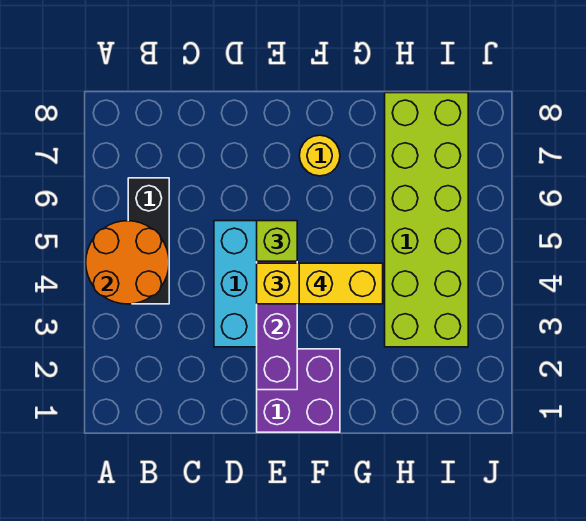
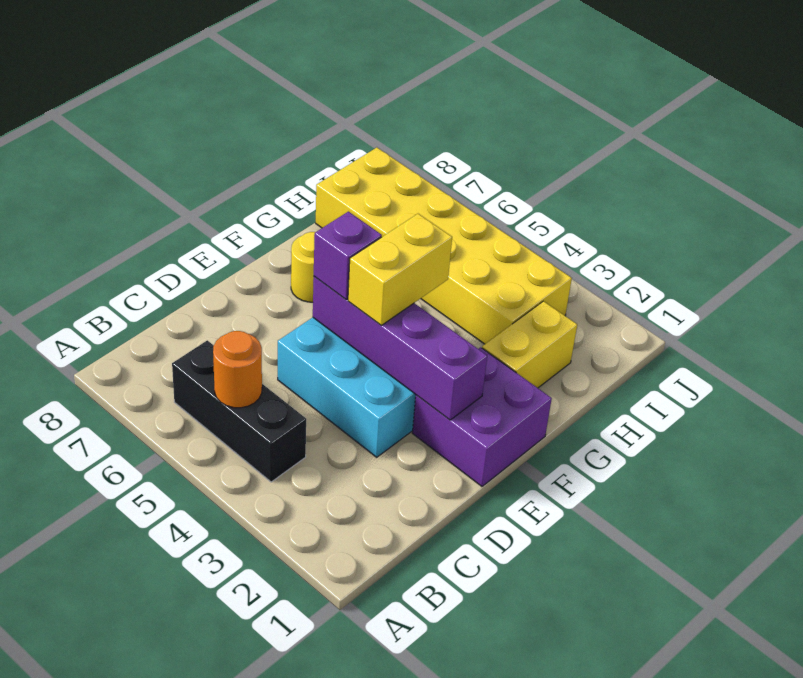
orange 2x2 round brick [86,221,169,304] -> orange 1x1 round brick [213,331,262,408]
lime 1x1 brick [257,221,297,261] -> purple 1x1 brick [314,212,382,299]
yellow 1x2 brick [299,263,383,304] -> yellow 1x2 brick moved to [482,301,577,388]
lime 2x6 brick [385,93,468,347] -> yellow 2x6 brick [316,148,572,344]

